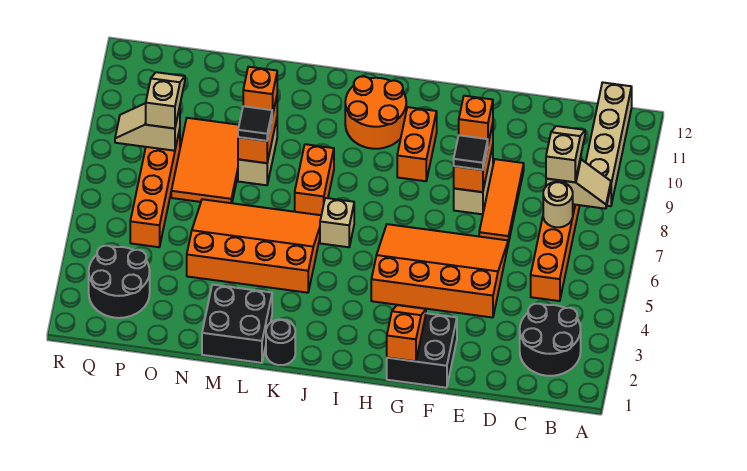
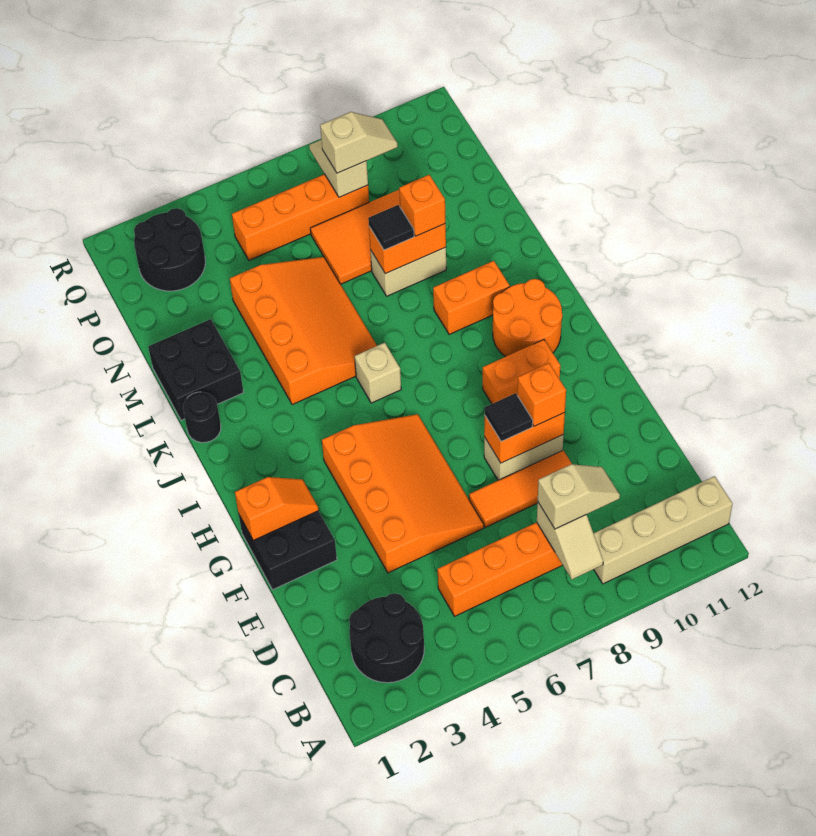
tan 1x1 round brick [543,182,573,227] -> none
orange 1x2 brick [295,144,334,215] -> orange 1x2 brick moved to [433,261,510,334]

